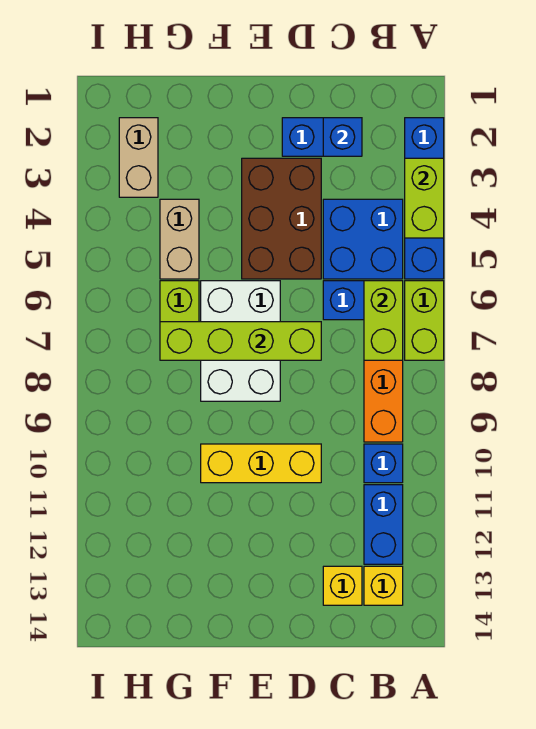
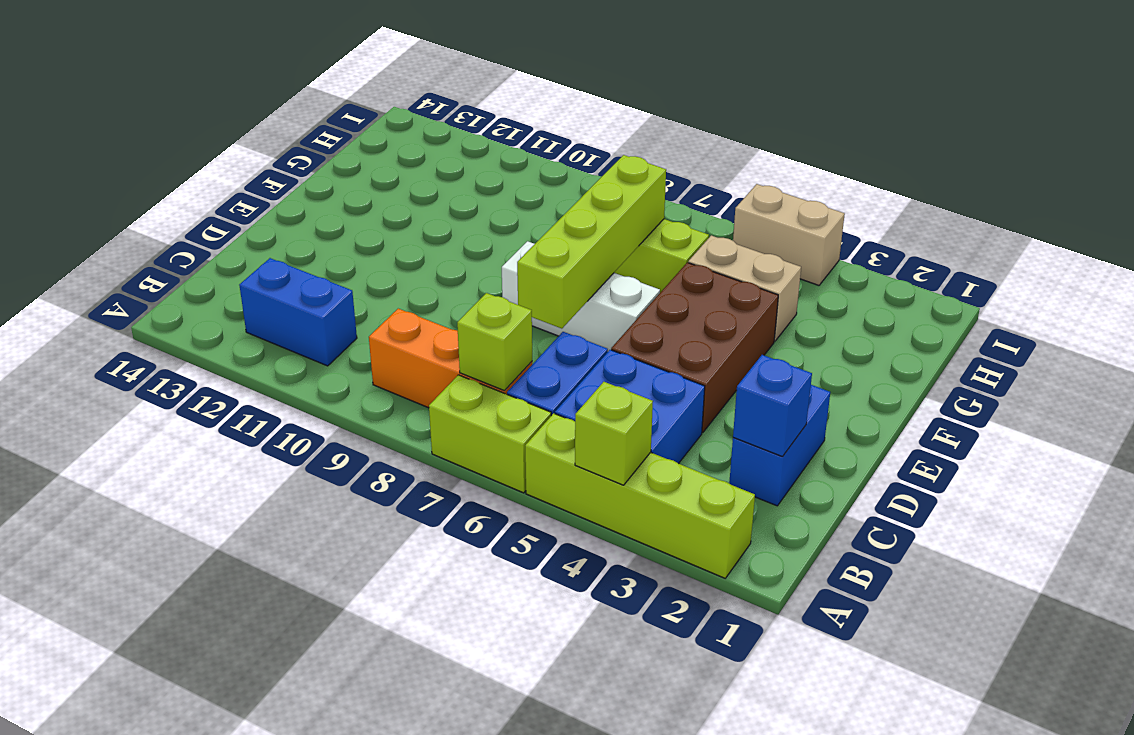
blue 1x4 brick [405,118,444,279] -> lime 1x4 brick [525,413,755,578]
lime 1x2 brick [405,158,444,238] -> lime 1x1 brick [575,382,653,485]
lime 1x2 brick [364,281,403,360] -> lime 1x1 brick [457,293,532,391]
blue 1x1 brick [364,444,403,483] -> none
yellow 1x1 brick [364,566,403,605] -> none
yellow 1x1 brick [323,566,362,605] -> none
brown 2x3 brick [242,158,321,279] -> brown 2x3 brick turned to [611,263,778,433]
yellow 1x3 brick [201,444,321,483] -> none
white 2x3 brick [201,281,280,401] -> white 1x3 brick [502,241,660,351]
tan 1x2 brick [119,118,158,197] -> tan 1x2 brick moved to [733,184,845,285]

